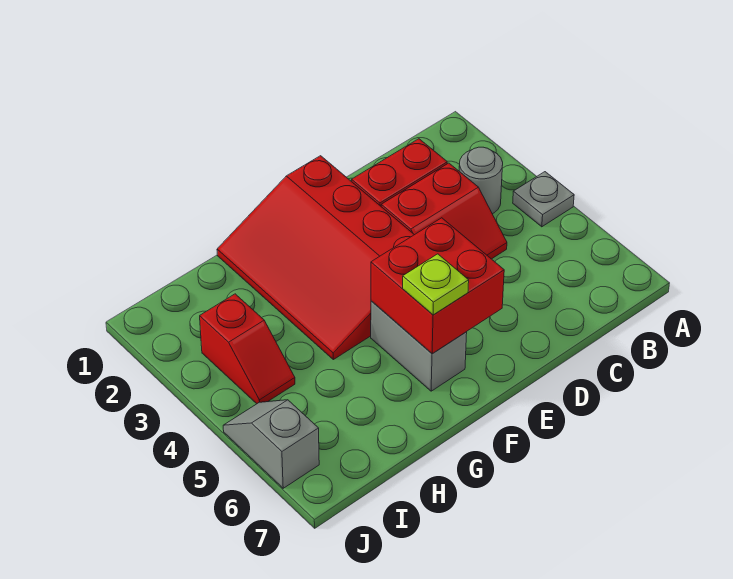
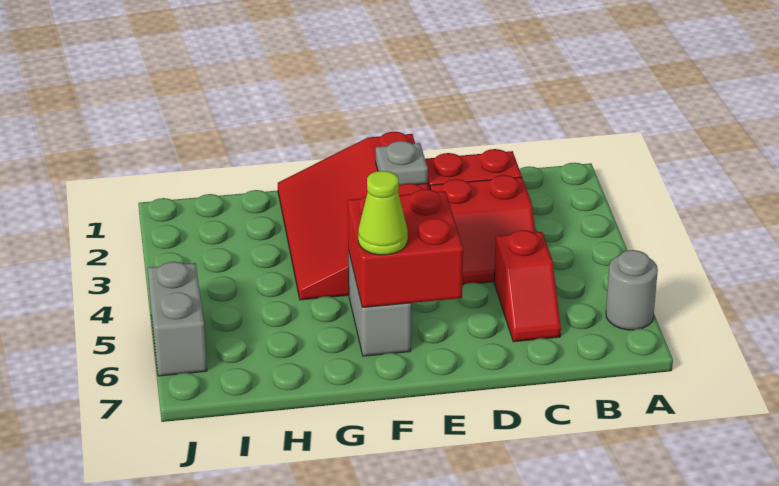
grey 1x1 plate [513,172,574,227] -> grey 1x1 plate moved to [376,141,428,185]
grey 1x1 round brick [459,147,503,214] -> grey 1x1 round brick moved to [606,250,658,330]
lime 1x1 plate [403,254,469,315] -> lime 1x1 cone [358,171,408,255]
red 1x2 slope [200,294,295,404] -> red 1x2 slope moved to [494,230,561,342]
grey 1x2 slope [223,400,319,488] -> grey 1x2 brick [148,262,207,376]

